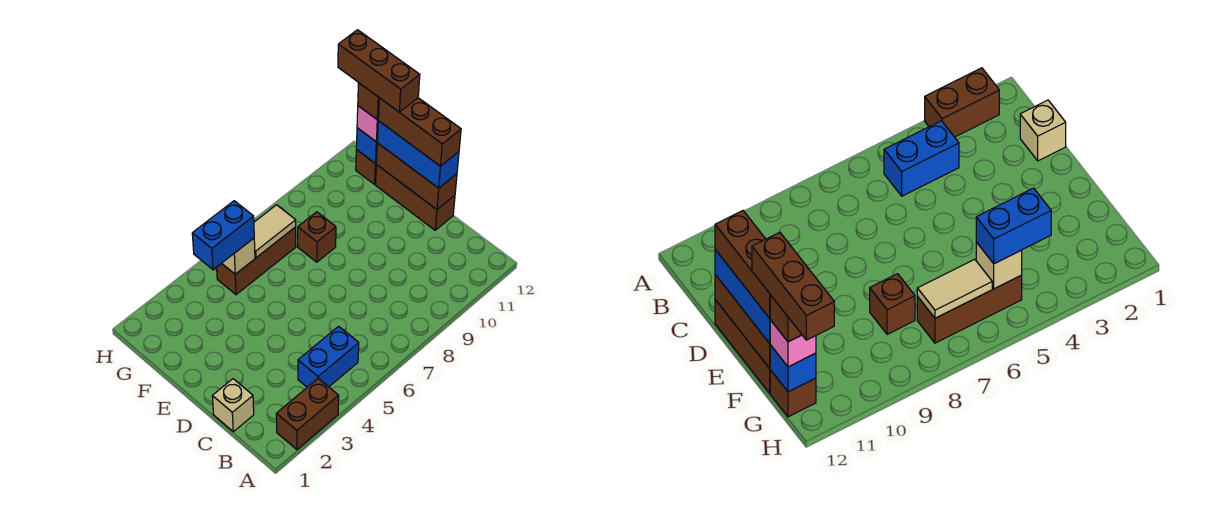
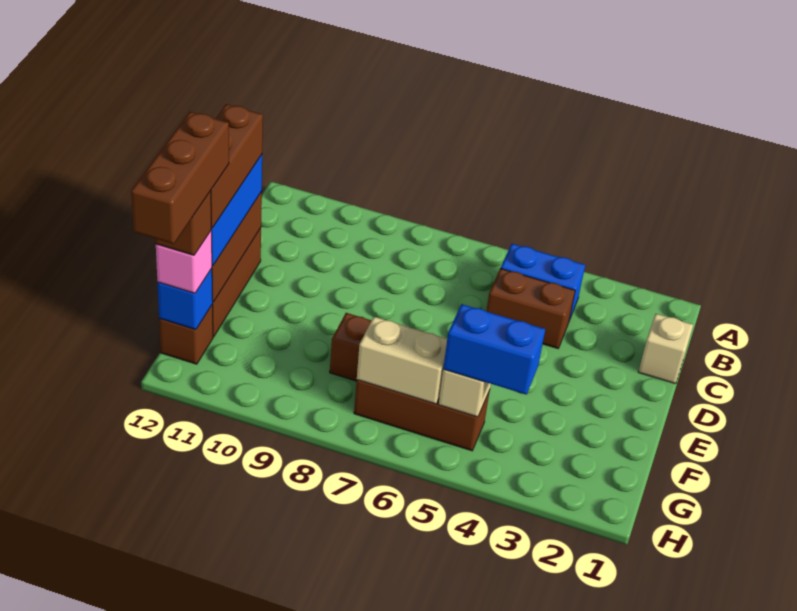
brown 1x2 brick [276,379,339,449] -> brown 1x2 brick moved to [486,268,575,348]
tan 1x2 tile [254,205,296,258] -> tan 1x2 brick [357,317,447,404]

